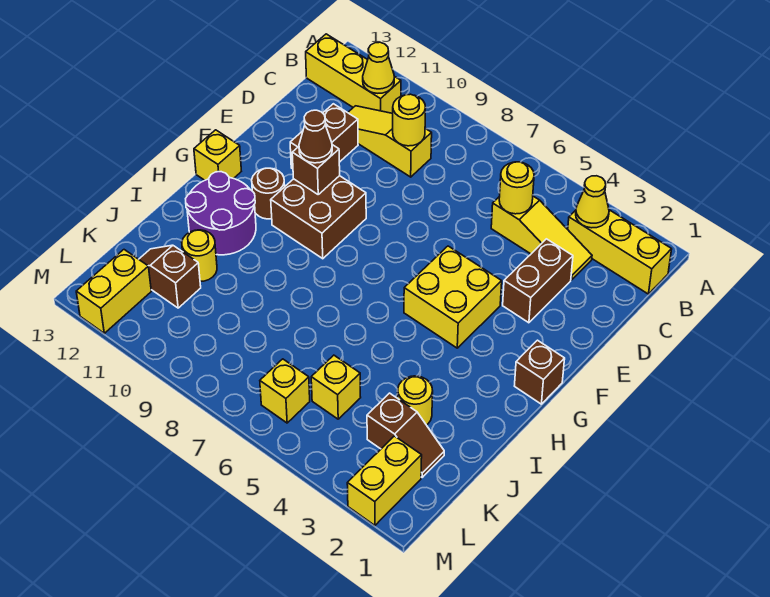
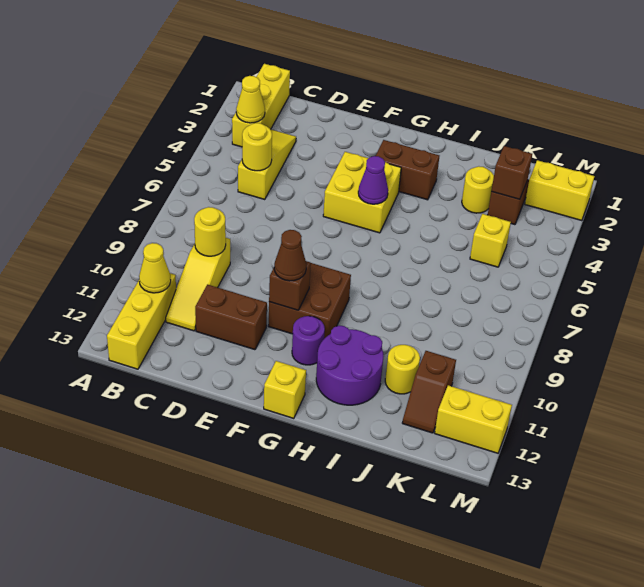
brown 1x2 brick [503,239,573,323] -> brown 1x2 brick moved to [376,140,439,200]
brown 1x1 brick [515,340,565,404] -> brown 1x1 brick moved to [491,146,532,200]
none -> purple 1x1 cone [358,156,388,204]
brown 1x1 round brick [252,168,285,219] -> purple 1x1 round brick [292,316,325,365]
yellow 1x1 brick [260,359,310,423] -> none

